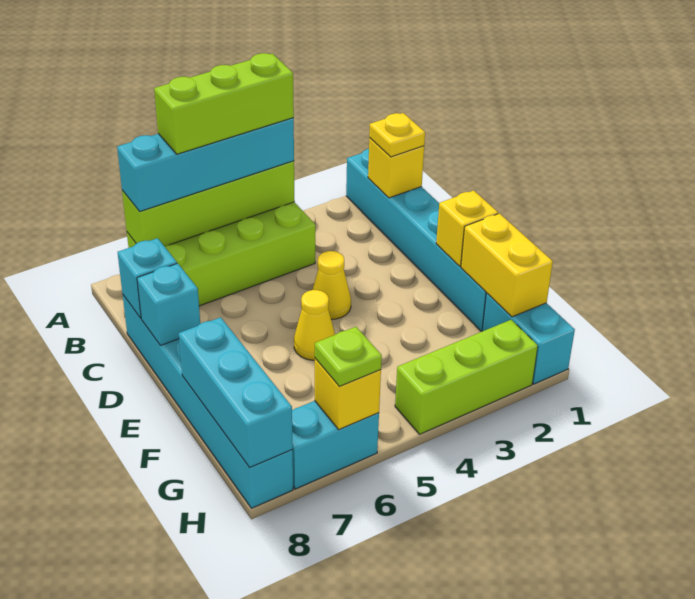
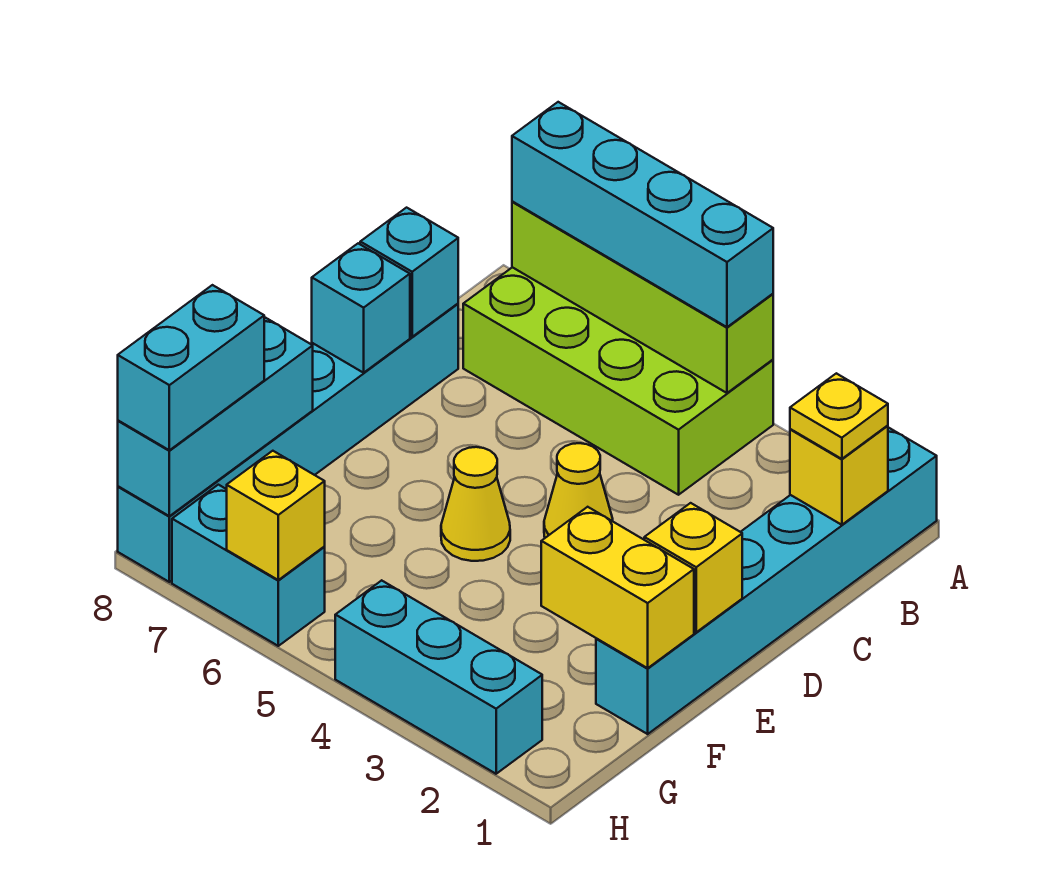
lime 1x3 brick [154,53,294,154] -> none
yellow 1x2 brick [461,213,553,317] -> yellow 1x2 brick turned to [541,507,694,668]
cyan 1x2 brick [482,293,575,384] -> cyan 1x2 brick moved to [118,285,264,450]
lime 1x3 brick [395,320,538,434] -> cyan 1x3 brick [335,580,542,774]
lime 1x1 plate [315,327,382,386] -> none

